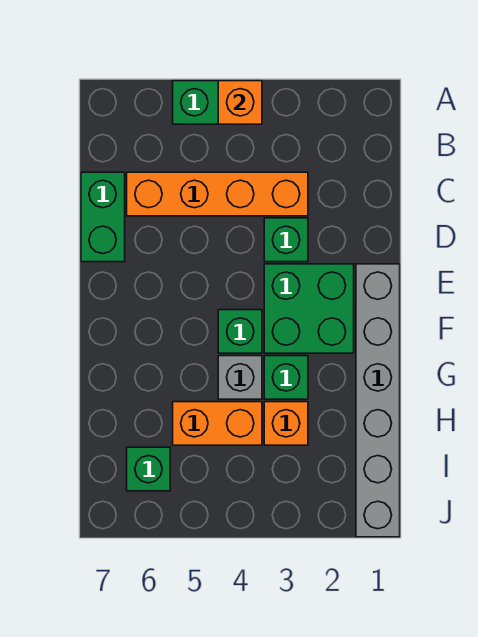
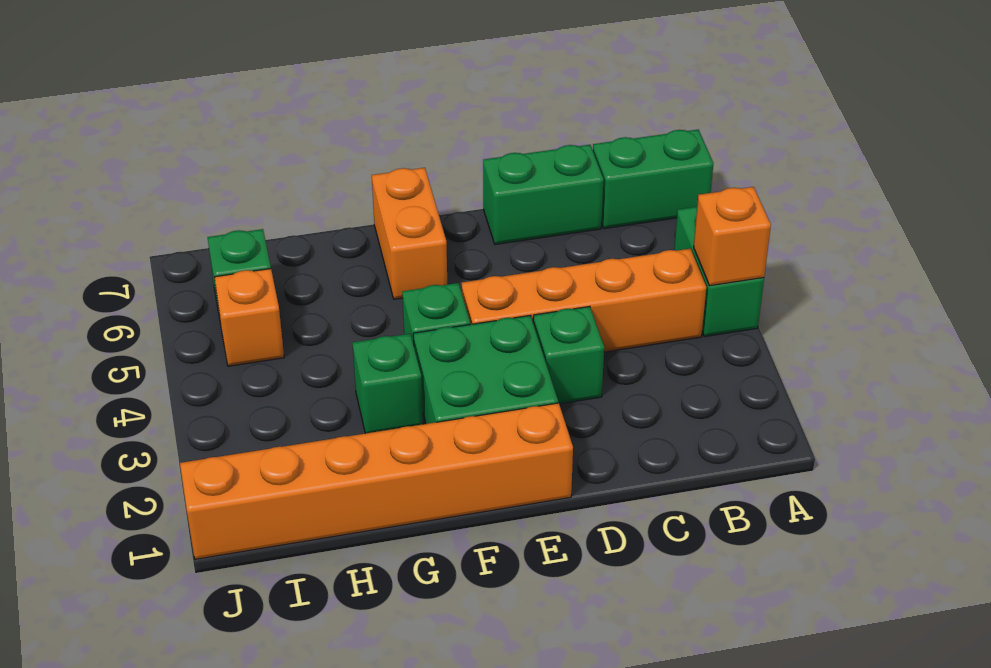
none -> green 1x2 brick [593,130,713,229]
orange 1x4 brick [127,172,308,216] -> orange 1x4 brick turned to [462,249,706,352]
grey 1x6 brick [356,264,400,537] -> orange 1x6 brick [180,403,573,559]
grey 1x1 brick [218,356,262,399] -> none
orange 1x1 brick [264,402,308,445] -> orange 1x1 brick moved to [214,269,284,366]
orange 1x2 brick [173,402,262,445] -> orange 1x2 brick moved to [372,168,447,299]

